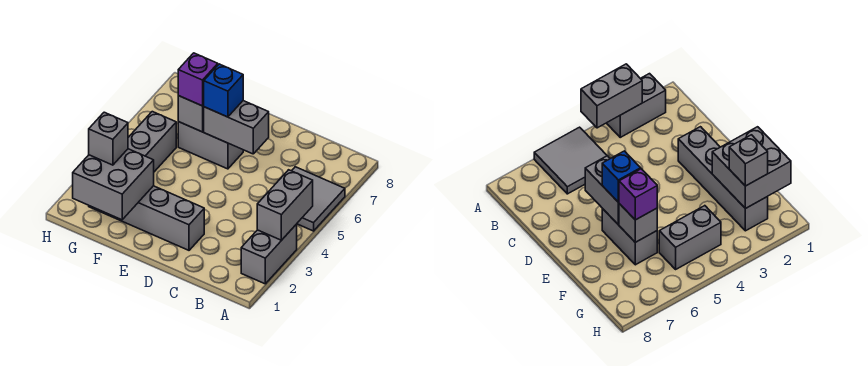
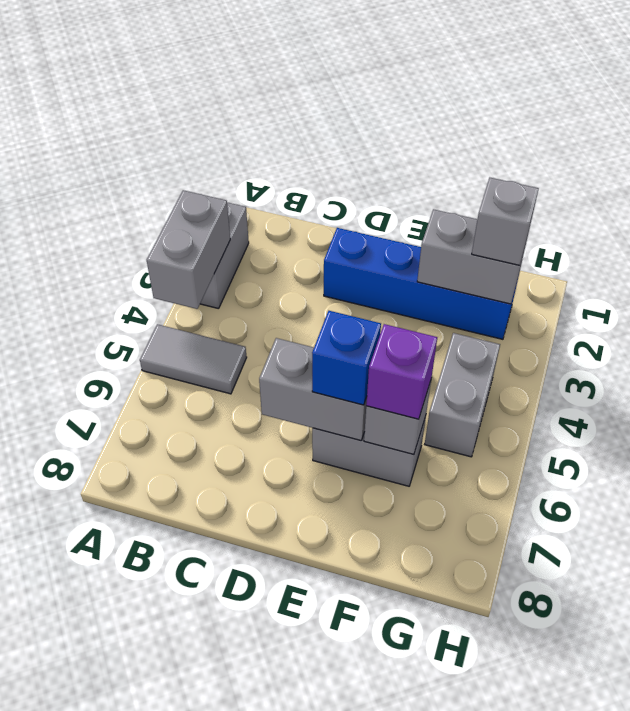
grey 2x2 tile [292,167,345,231] -> grey 1x2 tile [140,324,247,394]
grey 1x4 brick [89,186,204,250] -> blue 1x4 brick [324,228,519,339]
grey 2x2 brick [73,149,154,220] -> grey 1x2 brick [417,209,527,304]

